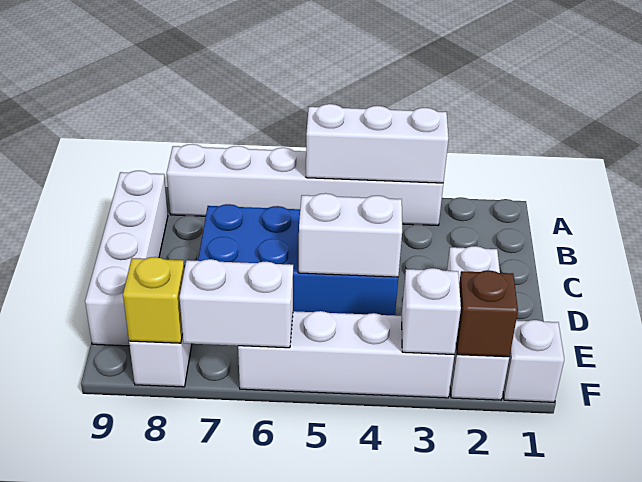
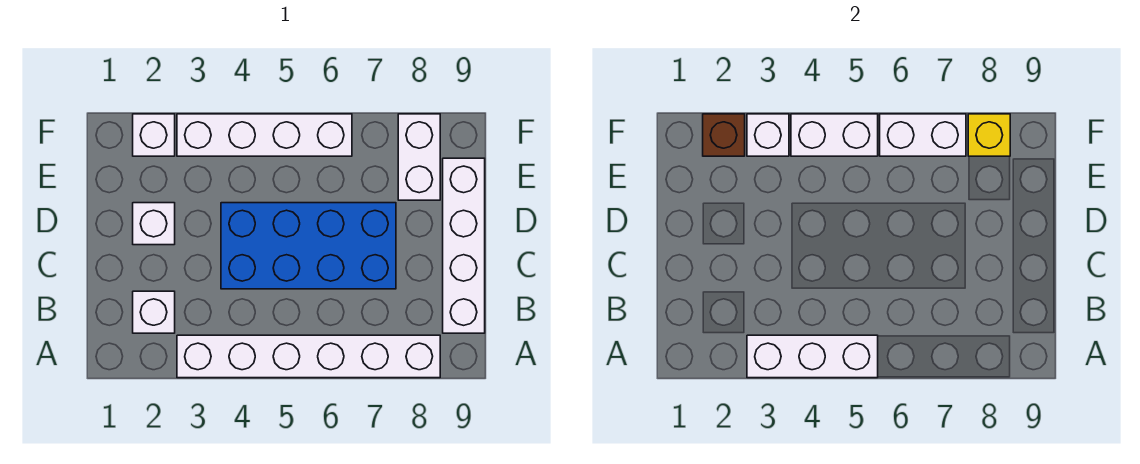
white 1x2 brick [299,193,402,277] -> white 1x2 brick moved to [791,114,878,156]
white 1x1 brick [503,320,564,402] -> white 1x1 brick moved to [133,291,175,333]

